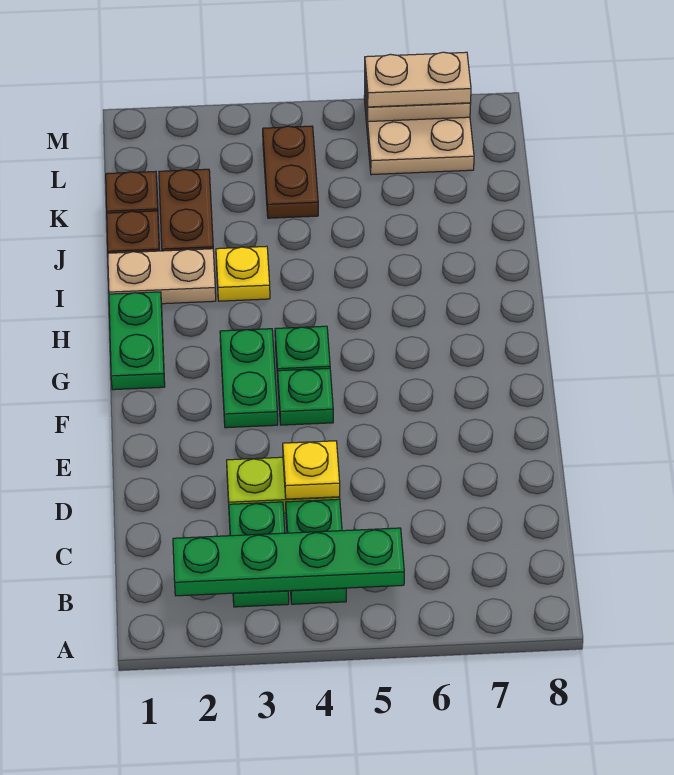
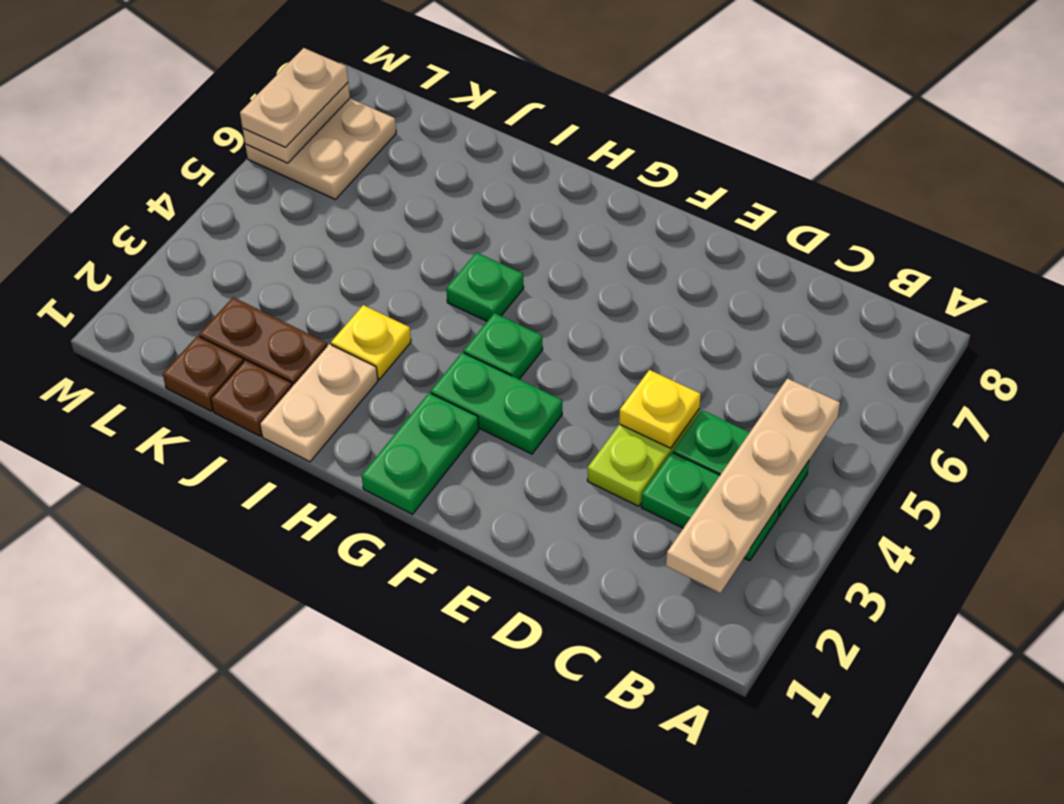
green 1x4 plate [173,528,404,596] -> tan 1x4 plate [666,378,840,593]
green 1x1 plate [278,368,333,425] -> green 1x1 plate moved to [446,253,524,321]
green 1x2 plate [109,292,165,390] -> green 1x2 plate turned to [362,393,479,514]
brown 1x2 plate [263,126,318,218] -> none

